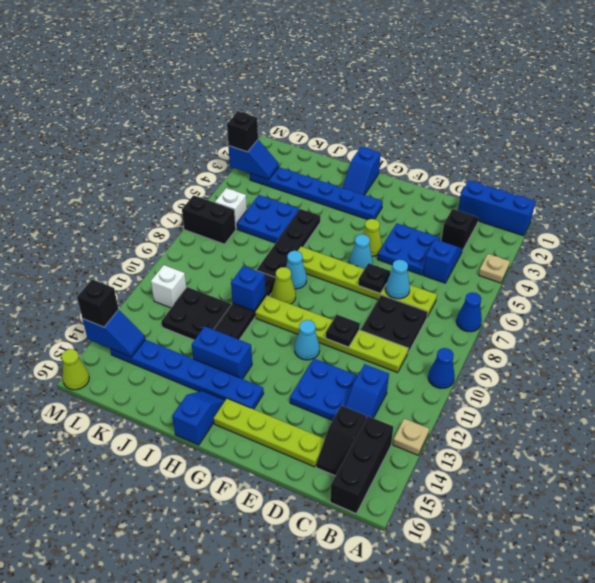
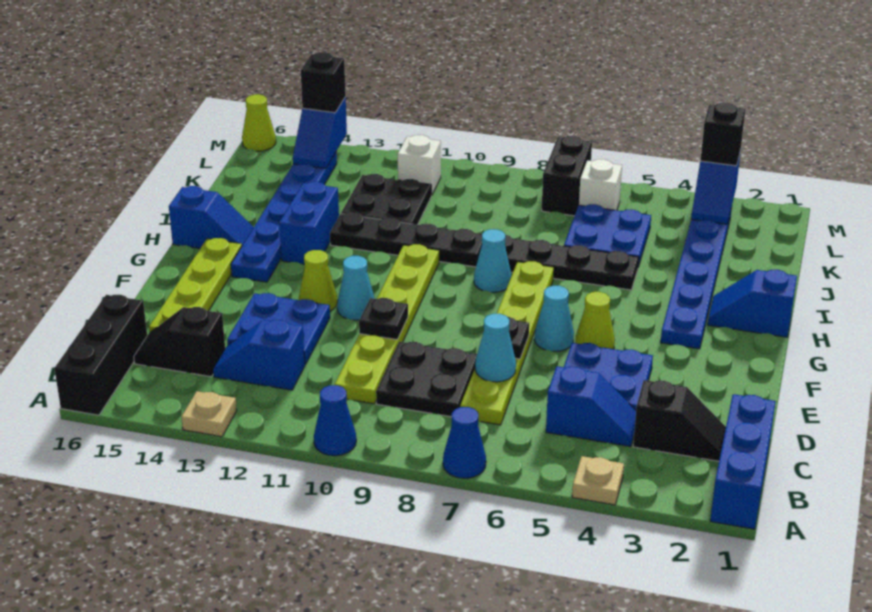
black 1x3 brick [330,416,393,513] -> black 1x3 brick turned to [54,295,147,415]
lime 1x1 cone [272,267,296,304] -> lime 1x1 cone moved to [299,250,337,311]
blue 1x1 brick [231,266,266,311] -> none

